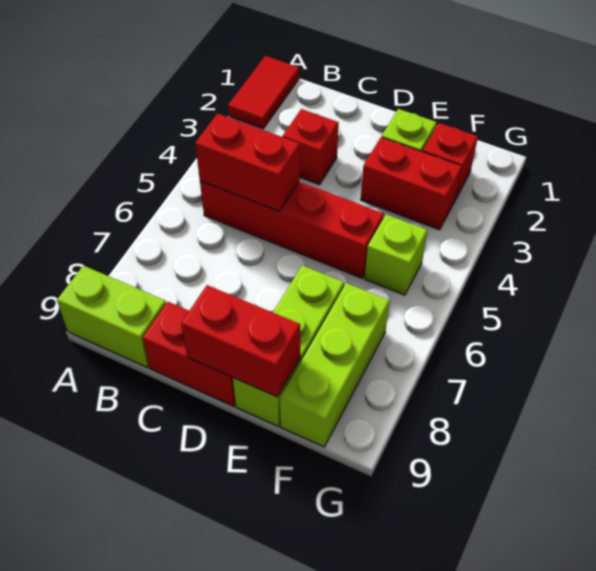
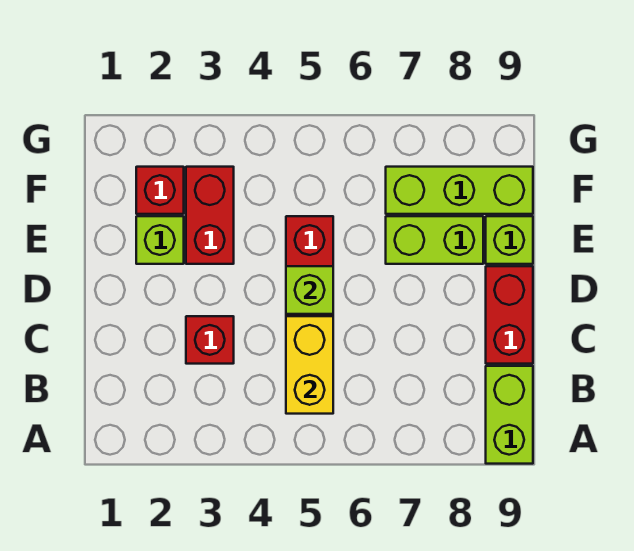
red 1x2 tile [228,56,299,129] -> none
red 1x2 brick [195,113,300,211] -> yellow 1x2 brick [286,316,333,414]
red 1x2 brick [181,285,300,397] -> none
lime 1x1 brick [365,214,427,295] -> lime 1x1 brick moved to [286,266,333,314]

